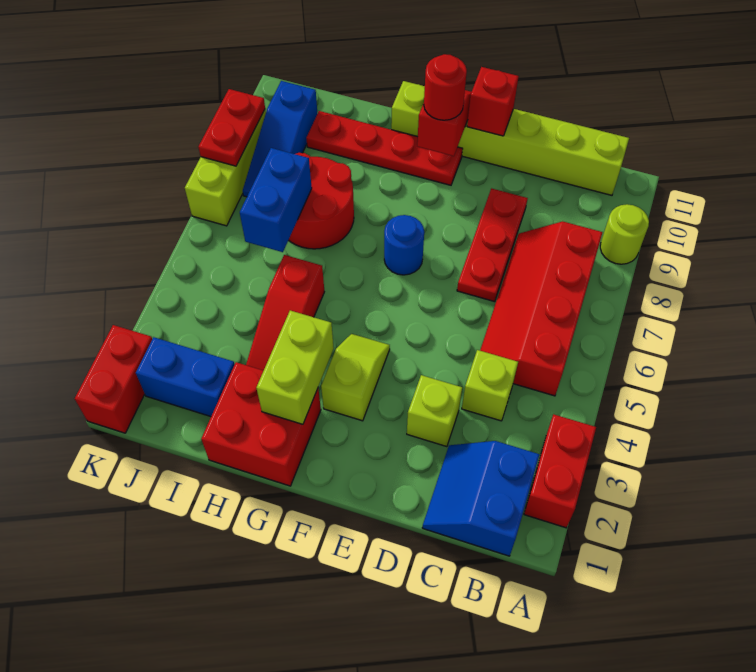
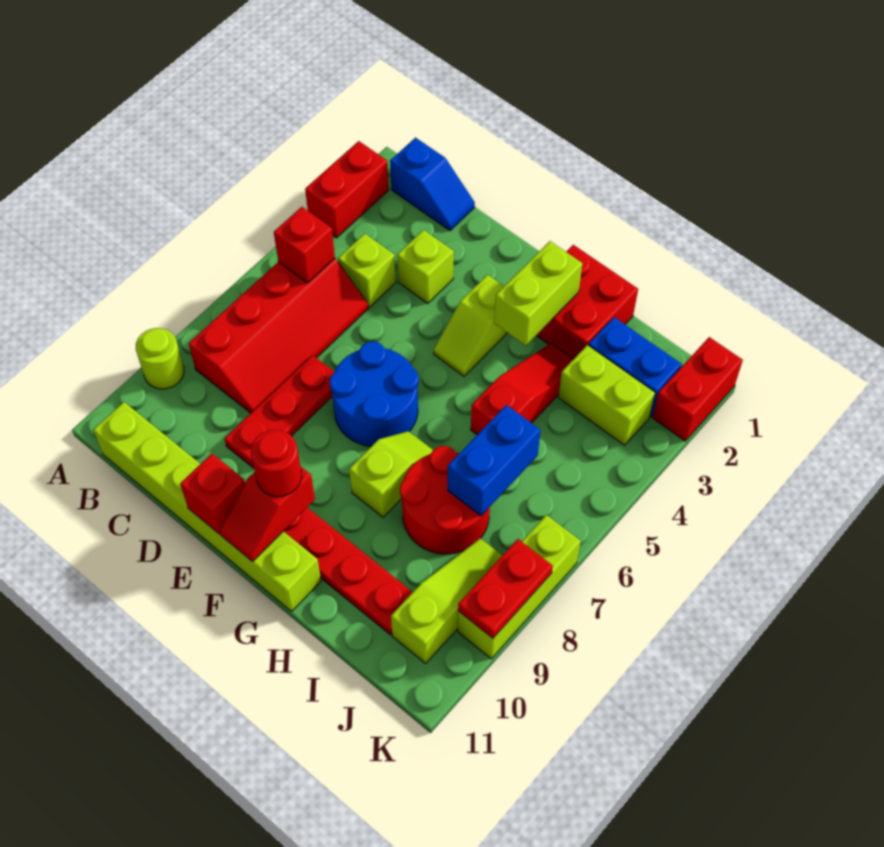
blue 2x2 slope [422,441,539,556] -> blue 1x2 slope [390,138,475,231]
none -> red 1x1 brick [274,207,335,283]
blue 1x1 round brick [384,215,424,275] -> blue 2x2 round brick [329,342,419,446]
none -> lime 1x2 slope [349,431,433,517]
none -> lime 1x2 brick [558,345,655,445]
blue 1x3 slope [243,81,318,197] -> lime 1x3 slope [391,538,502,663]

